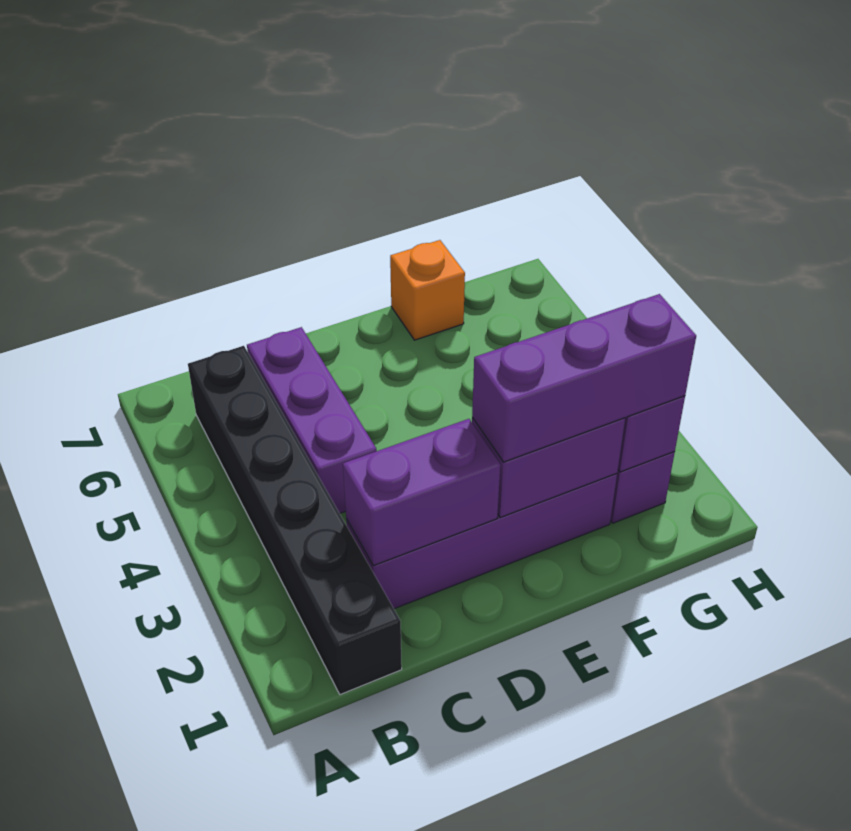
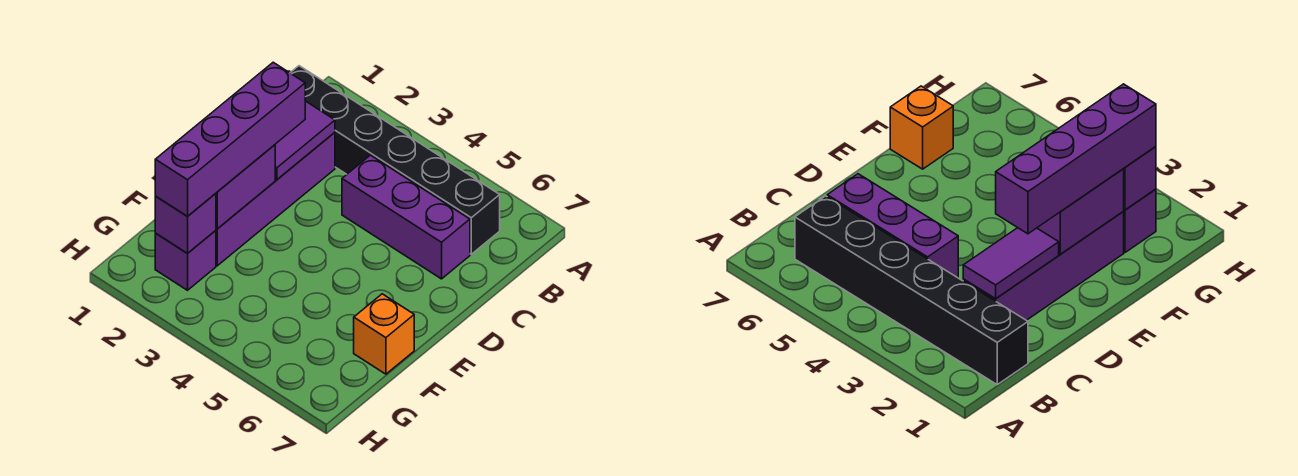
purple 1x2 brick [343,419,500,566] -> purple 1x2 tile [275,101,335,180]
purple 1x3 brick [472,294,696,462] -> purple 1x4 brick [155,62,305,216]

